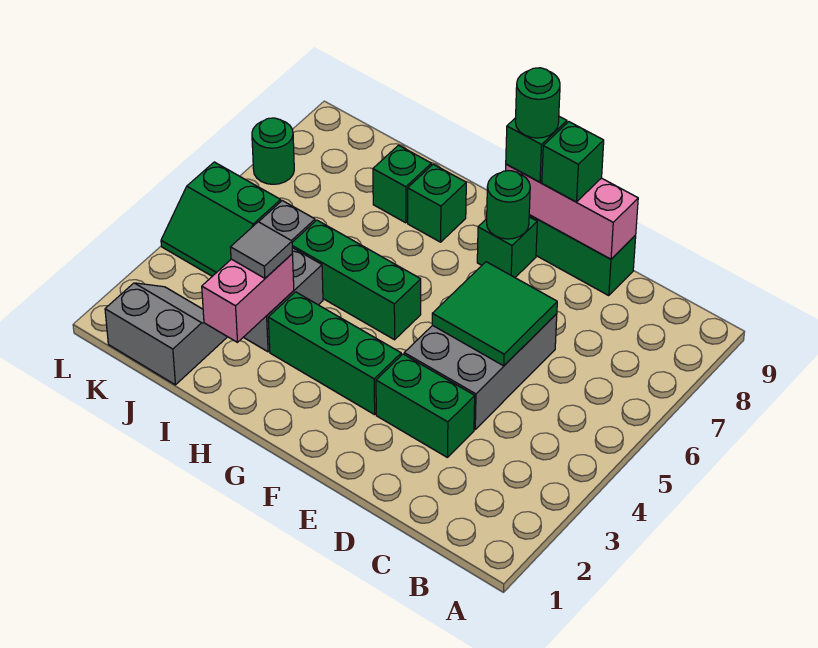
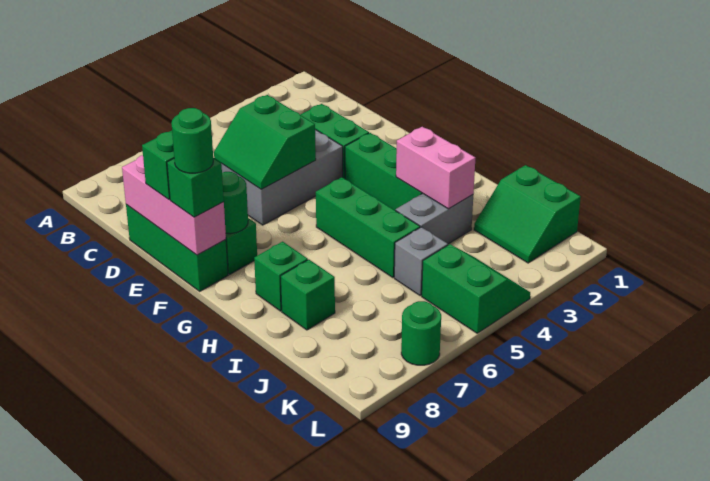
green 2x2 tile [432,262,557,366] -> green 2x2 slope [214,95,316,189]
pink 1x2 brick [202,254,294,342] -> pink 1x2 brick turned to [396,127,475,209]
grey 1x1 tile [230,222,292,278] -> none
grey 2x2 slope [105,283,227,385] -> green 2x2 slope [474,165,581,263]

